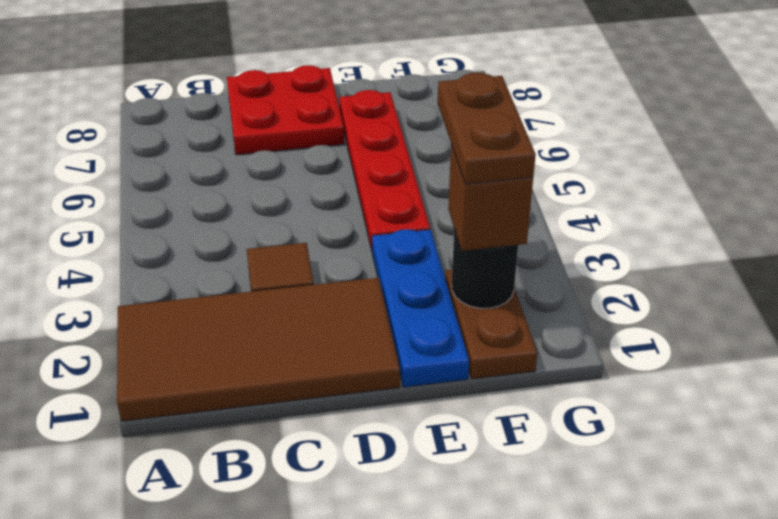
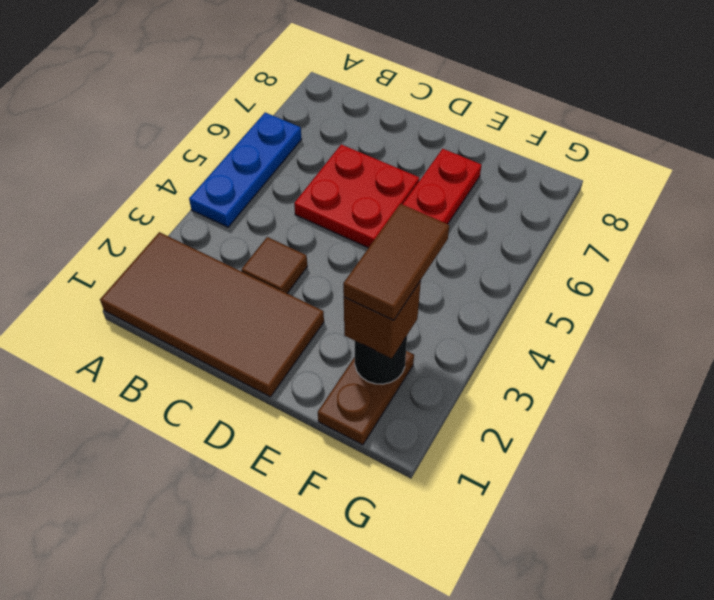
red 2x2 plate [227,65,344,155] -> red 2x2 plate moved to [294,144,419,248]
blue 1x3 plate [372,229,469,387] -> blue 1x3 plate moved to [189,112,302,227]
brown 1x2 plate [438,73,536,184] -> brown 1x2 tile [343,204,449,320]

